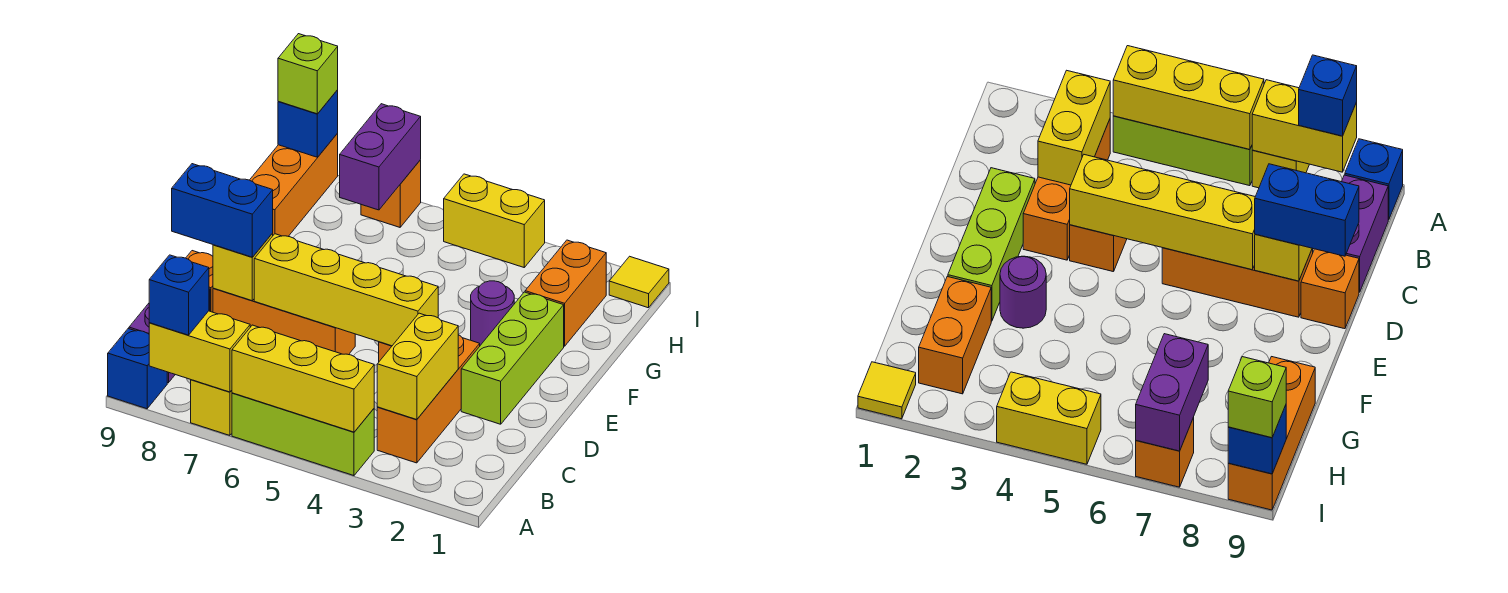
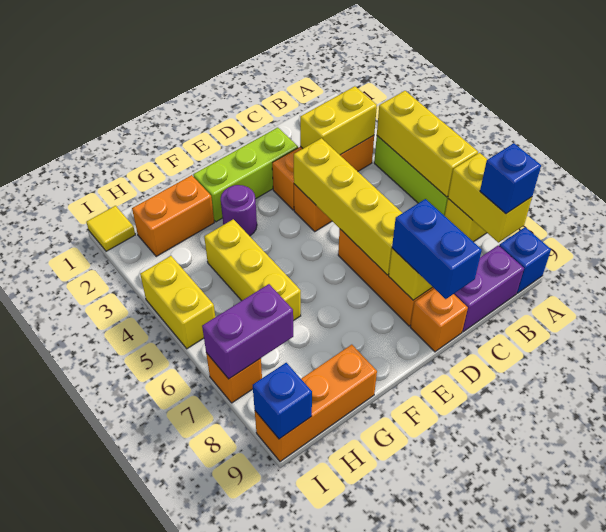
none -> yellow 1x3 brick [204,219,301,321]
lime 1x1 brick [278,34,338,114] -> none

